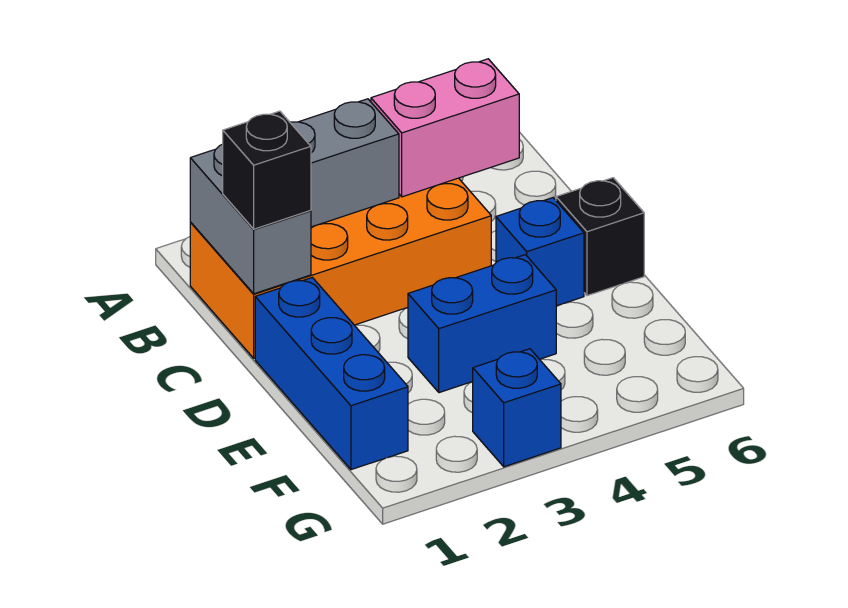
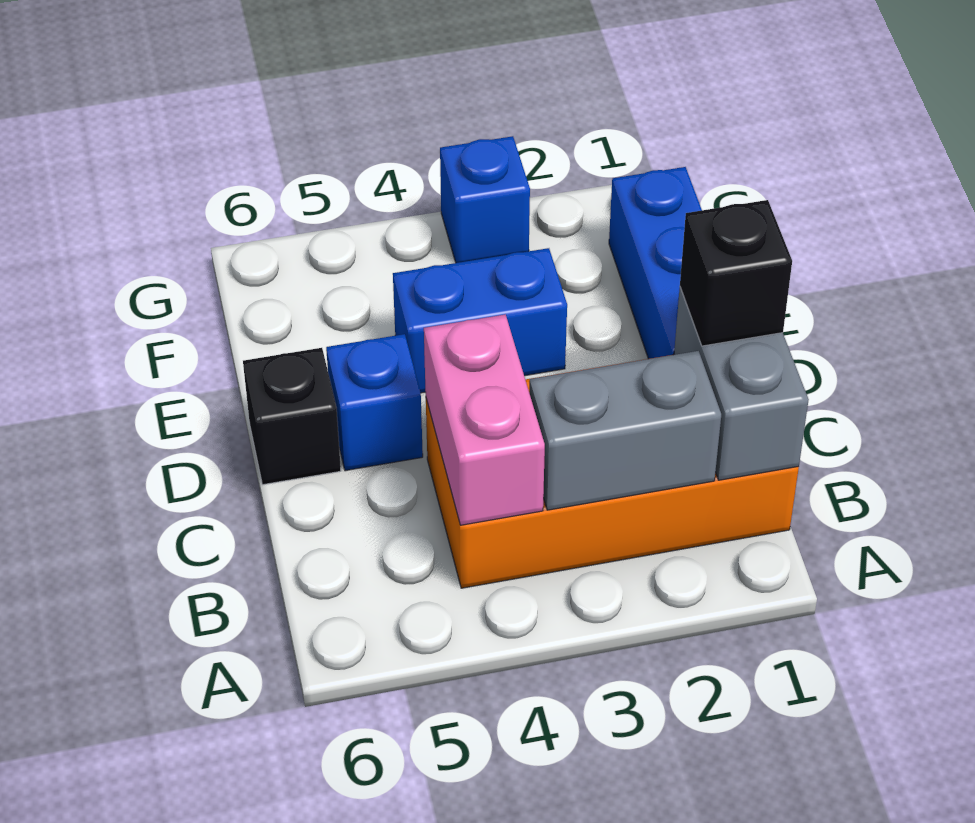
pink 1x2 brick [371,59,519,197] -> pink 1x2 brick turned to [424,314,545,525]

